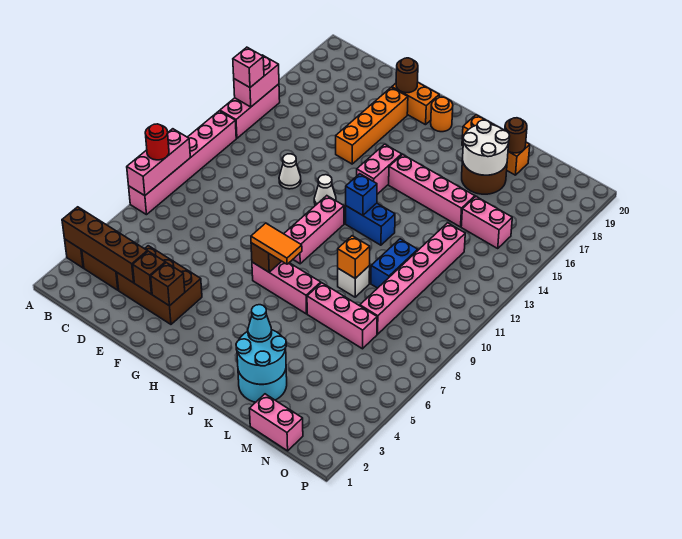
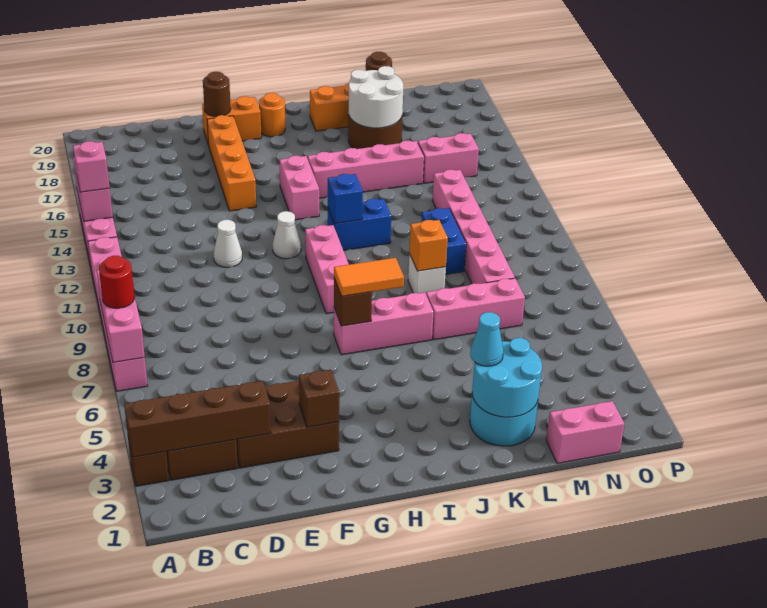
brown 1x1 brick [133,251,165,294] -> none

